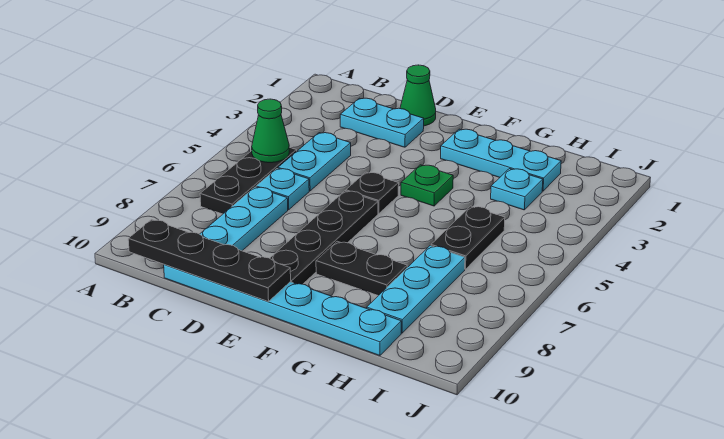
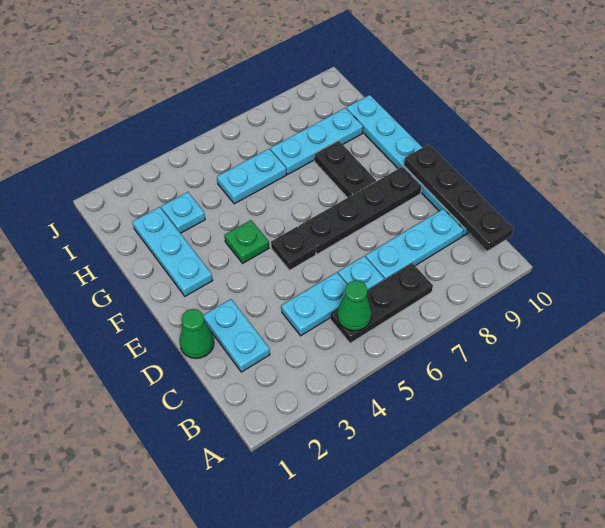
black 1x2 plate [431,206,505,269] -> cyan 1x2 plate [217,149,286,204]

